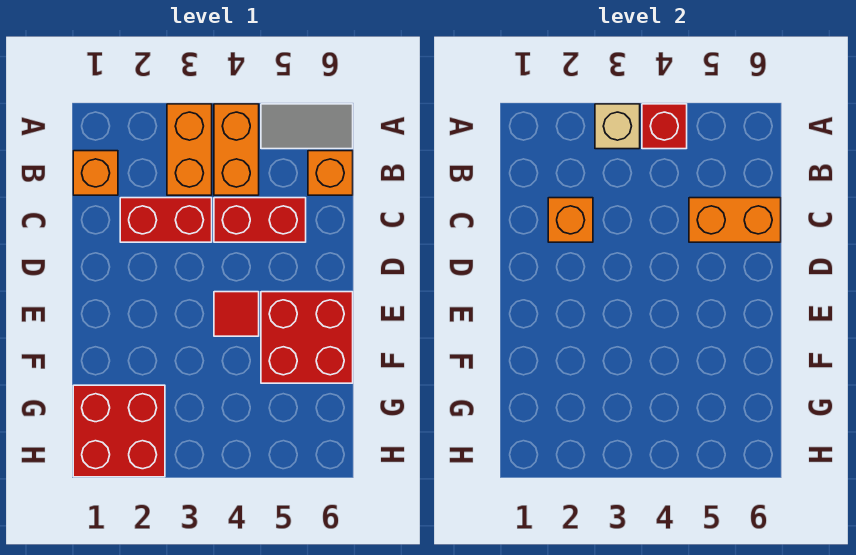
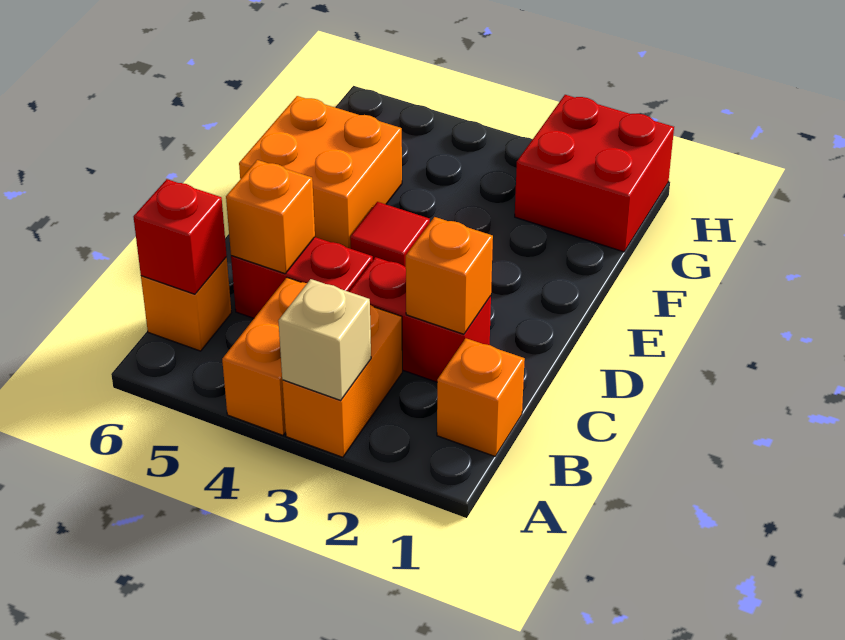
red 1x1 brick [642,104,687,149] -> red 1x1 brick moved to [134,179,227,294]
grey 1x2 tile [261,104,353,149] -> none
orange 1x2 brick [689,198,781,242] -> orange 1x1 brick [226,160,315,274]
red 2x2 brick [261,292,353,383] -> orange 2x2 brick [239,96,402,249]

